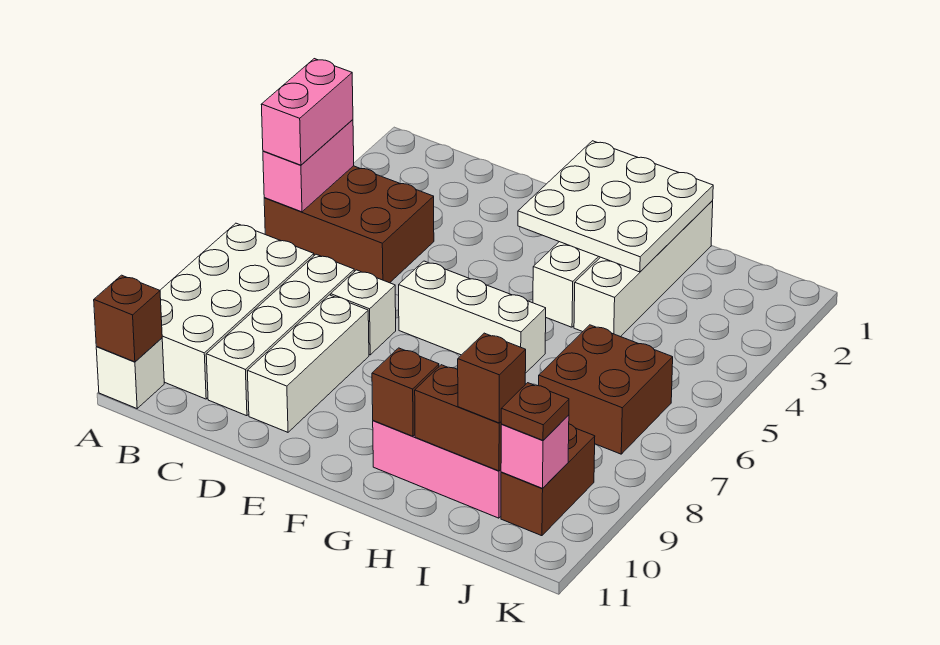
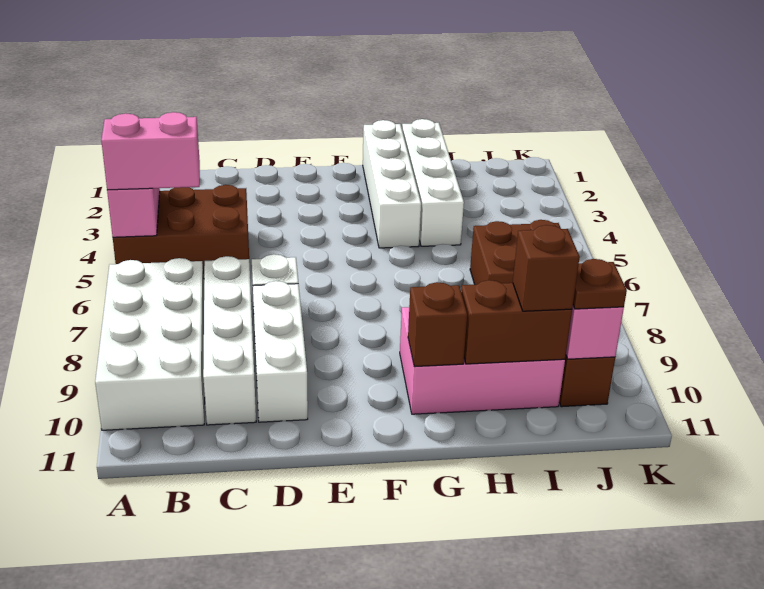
pink 1x2 brick [261,59,353,165] -> pink 1x2 brick turned to [101,112,200,190]
white 1x1 brick [96,338,164,408] -> none
brown 1x1 brick [94,275,162,362] -> none
white 1x3 brick [399,261,546,373] -> none
white 3x3 plate [518,141,713,272] -> none

